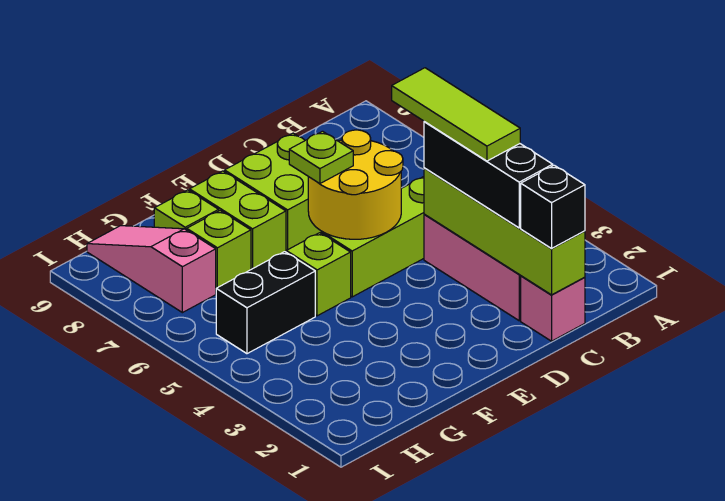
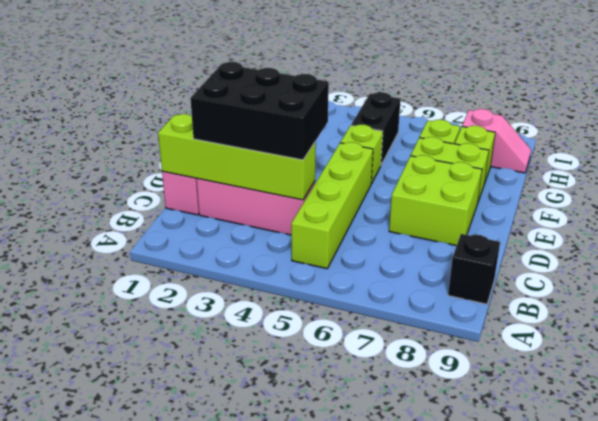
black 1x1 brick [521,165,585,248] -> black 1x1 brick moved to [448,234,500,304]
black 1x3 brick [424,122,553,228] -> black 2x3 brick [190,62,329,160]
lime 1x3 tile [392,68,520,161] -> none
yellow 2x2 round brick [308,130,403,239] -> none
lime 1x1 plate [289,131,353,184] -> none
pink 1x3 slope [87,226,216,313] -> pink 1x2 slope [462,109,531,173]

